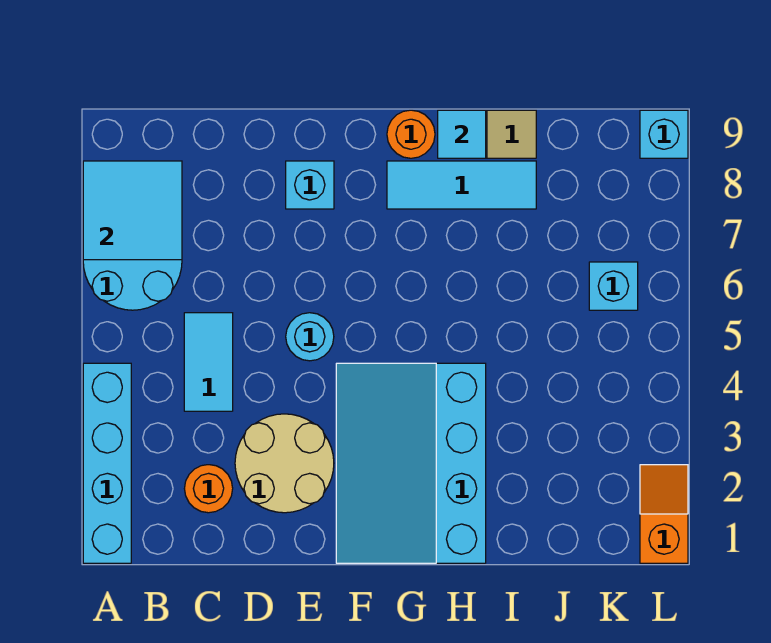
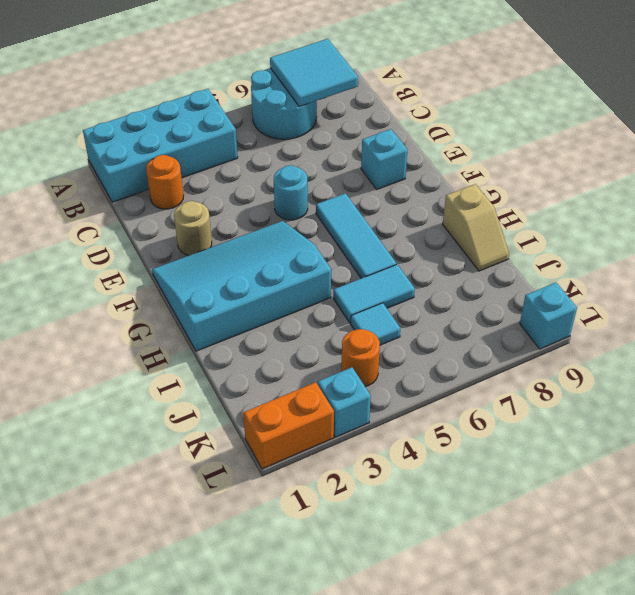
cyan 1x4 brick [83,363,131,563] -> cyan 2x4 brick [83,89,238,202]
cyan 1x2 tile [184,313,233,411] -> cyan 1x2 tile moved to [333,264,415,323]
tan 2x2 round brick [235,414,334,513] -> tan 1x1 round brick [174,201,212,256]
cyan 1x3 tile [387,161,536,209] -> cyan 1x3 tile moved to [316,193,396,278]
orange 1x1 round brick [387,110,435,158] -> orange 1x1 round brick moved to [341,329,380,387]
cyan 1x1 tile [438,110,486,158] -> cyan 1x1 tile moved to [351,303,401,345]
cyan 1x1 brick [589,262,638,310] -> cyan 1x1 brick moved to [318,367,371,437]
orange 1x2 slope [640,465,688,563] -> orange 1x2 brick [243,382,334,469]

